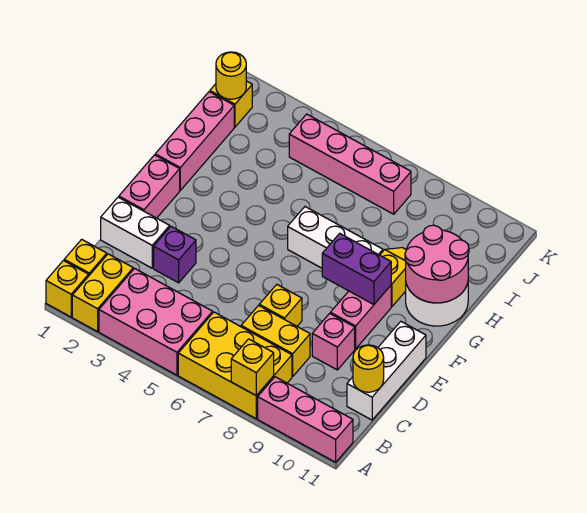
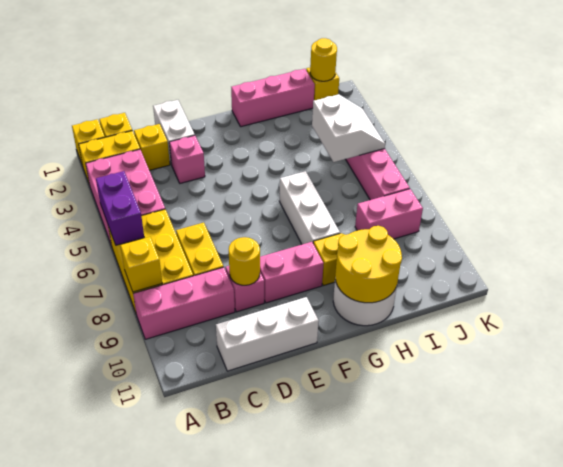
pink 1x3 brick [258,377,353,462] -> pink 1x3 brick turned to [133,267,235,339]
yellow 1x1 round brick [353,345,384,392] -> yellow 1x1 round brick moved to [229,237,260,285]
purple 1x1 brick [154,226,196,283] -> pink 1x1 brick [169,135,205,183]
yellow 1x1 brick [259,285,302,326] -> yellow 1x1 brick moved to [134,124,170,170]
pink 1x2 brick [119,155,180,218] -> pink 1x2 brick moved to [355,189,423,239]
purple 1x2 brick [322,233,391,305] -> purple 1x2 brick moved to [96,171,144,245]
pink 2x2 round brick [405,225,469,303] -> yellow 2x2 round brick [335,226,402,303]
none -> white 2x2 slope [312,94,385,162]

